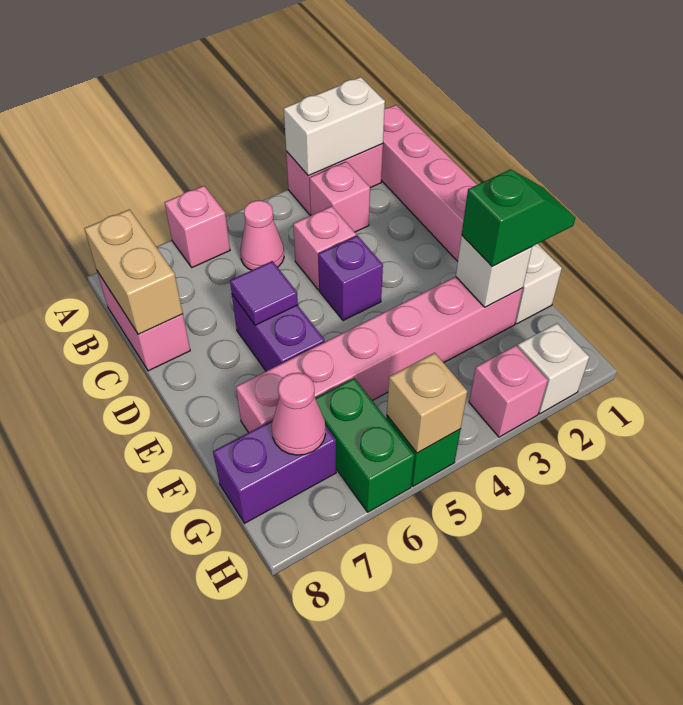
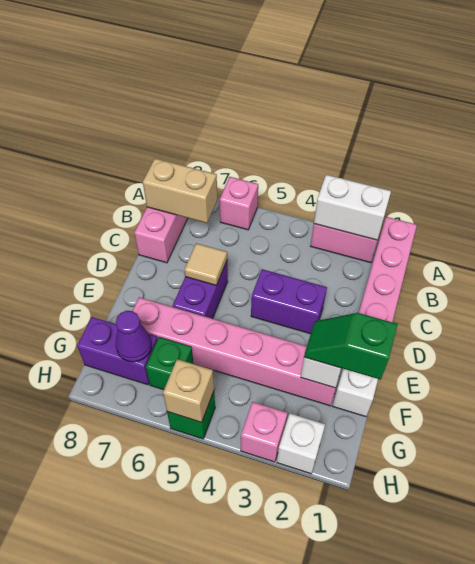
pink 1x1 brick [309,162,370,232] -> none
pink 1x1 cone [240,201,284,270] -> none
tan 1x2 brick [84,209,183,334] -> tan 1x2 brick turned to [143,159,217,223]
pink 1x1 brick [293,206,356,290] -> none
purple 1x1 brick [318,235,383,321] -> purple 1x2 brick [251,269,327,334]
purple 1x1 tile [230,261,298,325] -> tan 1x1 tile [184,243,227,286]
green 1x2 slope [462,169,575,266] -> green 1x2 slope turned to [304,313,398,380]
green 1x2 brick [315,378,415,512] -> green 1x1 brick [146,337,193,390]
pink 1x1 cone [272,373,326,455] -> purple 1x1 cone [116,311,152,362]

